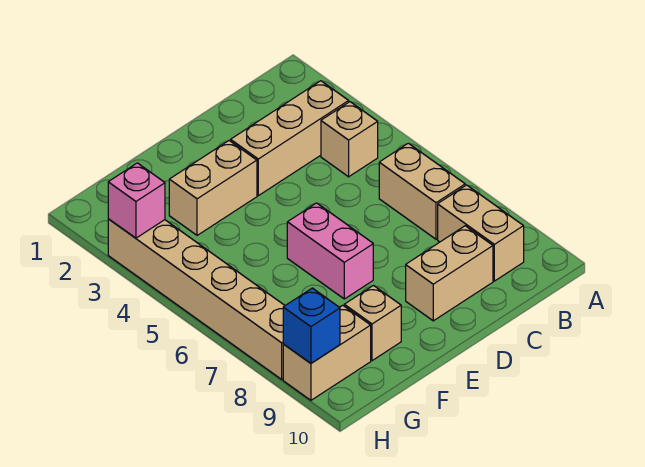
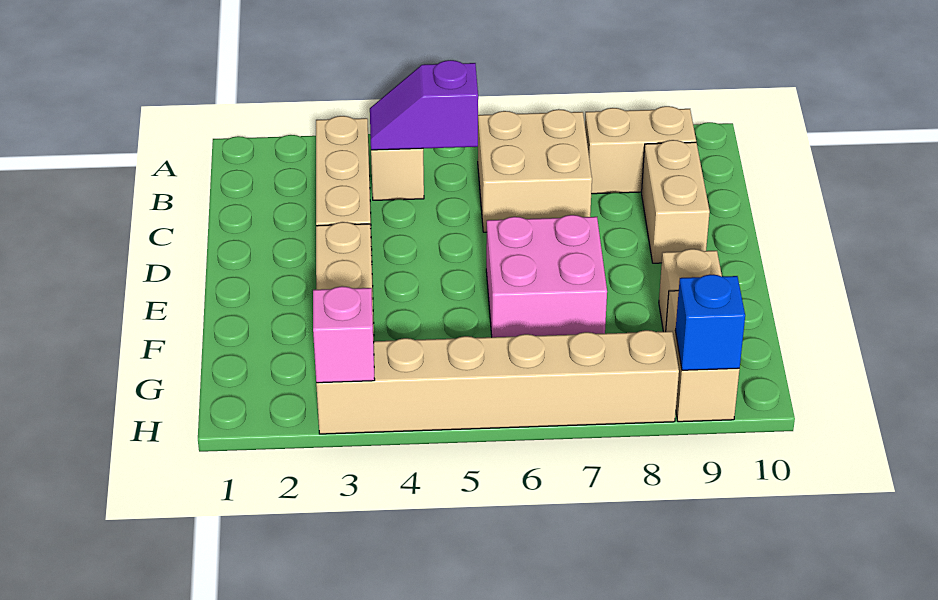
none -> purple 1x2 slope [370,60,478,150]
tan 1x2 brick [379,143,465,239] -> tan 2x2 brick [478,109,592,232]
pink 1x2 brick [287,203,373,299] -> pink 2x2 brick [486,215,607,337]

